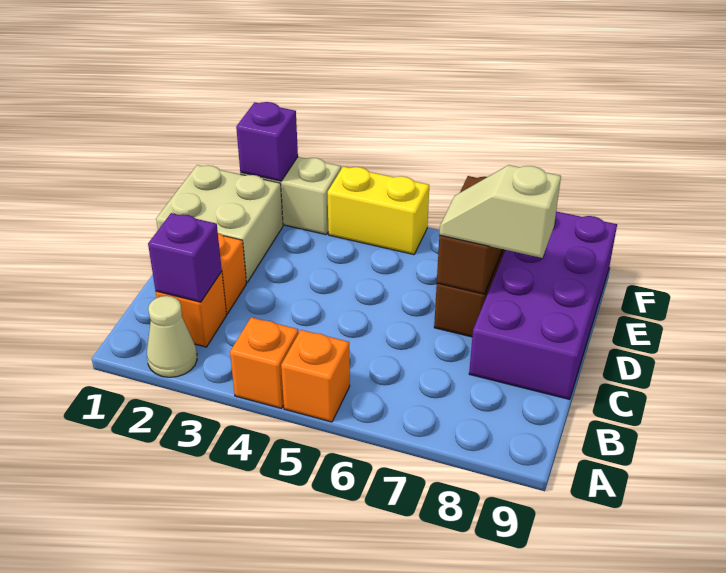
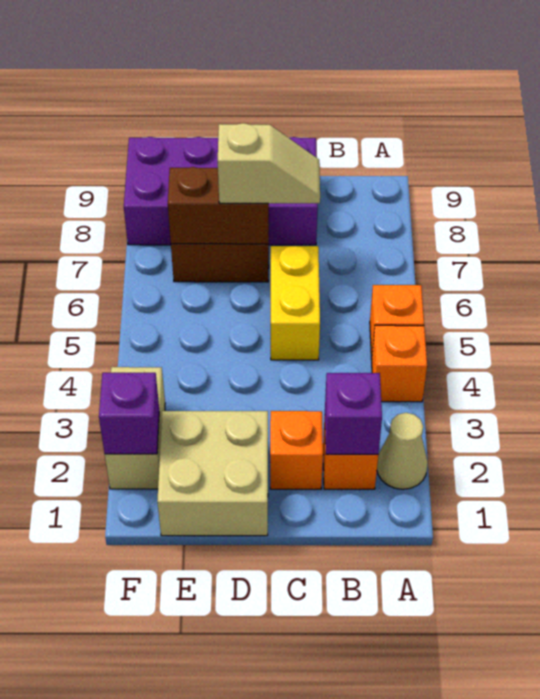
tan 1x2 slope [439,165,561,258] -> tan 1x2 slope turned to [218,123,320,204]
yellow 1x2 brick [328,166,429,255] -> yellow 1x2 brick moved to [271,246,320,360]

